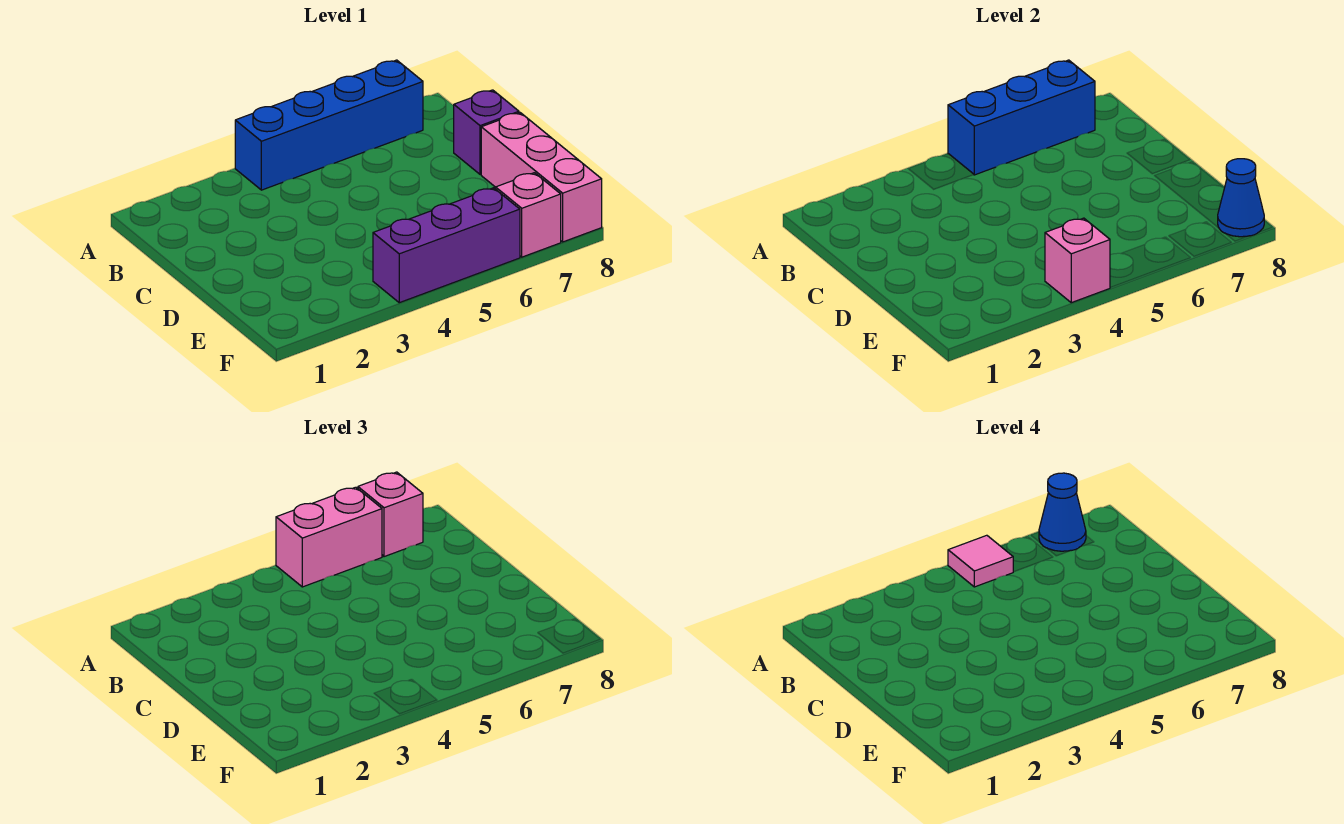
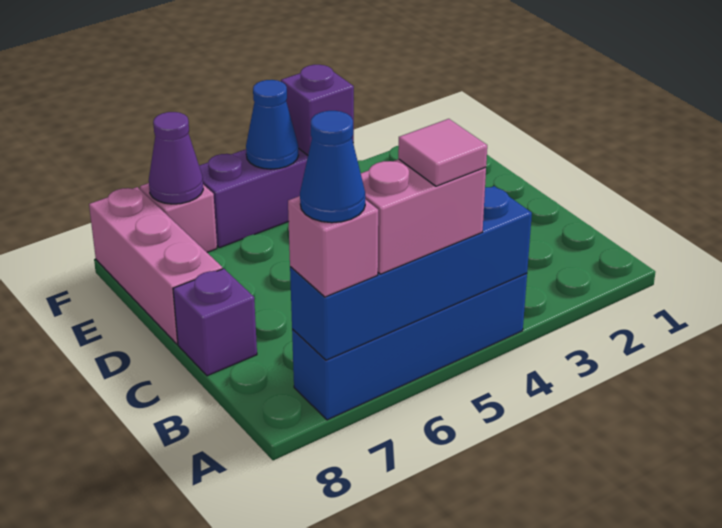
blue 1x3 brick [948,60,1095,175] -> blue 1x4 brick [290,186,532,360]
pink 1x1 brick [1045,218,1110,303] -> purple 1x1 brick [281,65,354,155]
none -> purple 1x1 cone [149,112,203,204]
blue 1x1 cone [1218,159,1264,237] -> blue 1x1 cone moved to [246,80,299,169]

